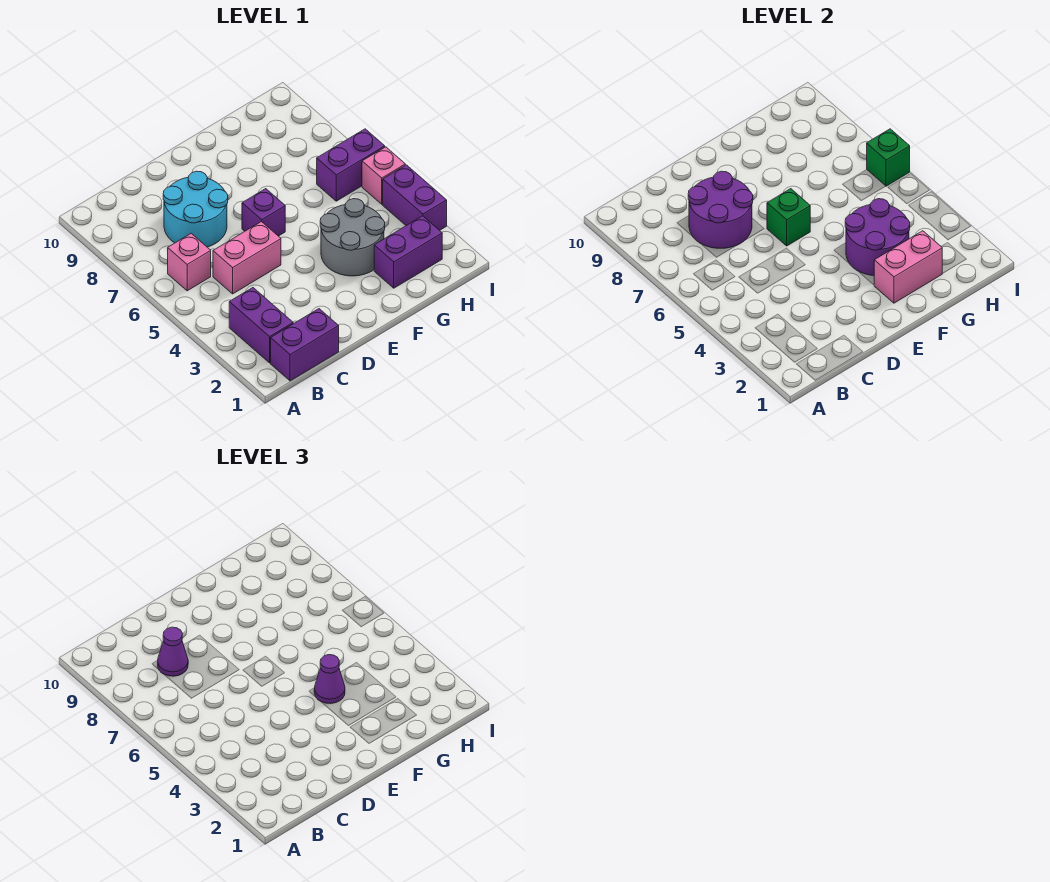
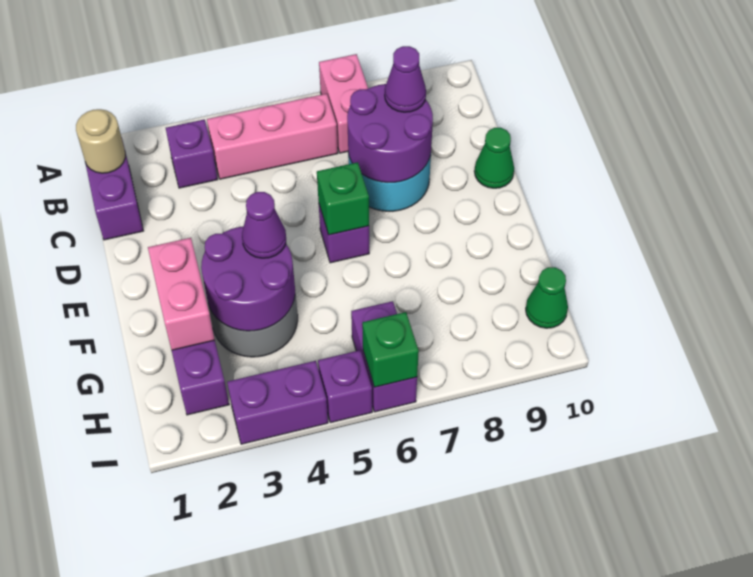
none -> tan 1x1 round brick [76,109,125,173]
purple 1x2 brick [229,288,293,363] -> purple 1x1 brick [166,120,218,188]
pink 1x1 brick [168,233,211,291] -> pink 1x3 brick [207,94,338,179]
pink 1x2 brick [213,221,281,294] -> pink 1x2 brick moved to [319,54,368,153]
none -> green 1x1 cone [474,128,514,188]
none -> green 1x1 cone [526,267,568,328]
pink 1x1 brick [362,147,405,204] -> purple 1x1 brick [318,350,372,423]

